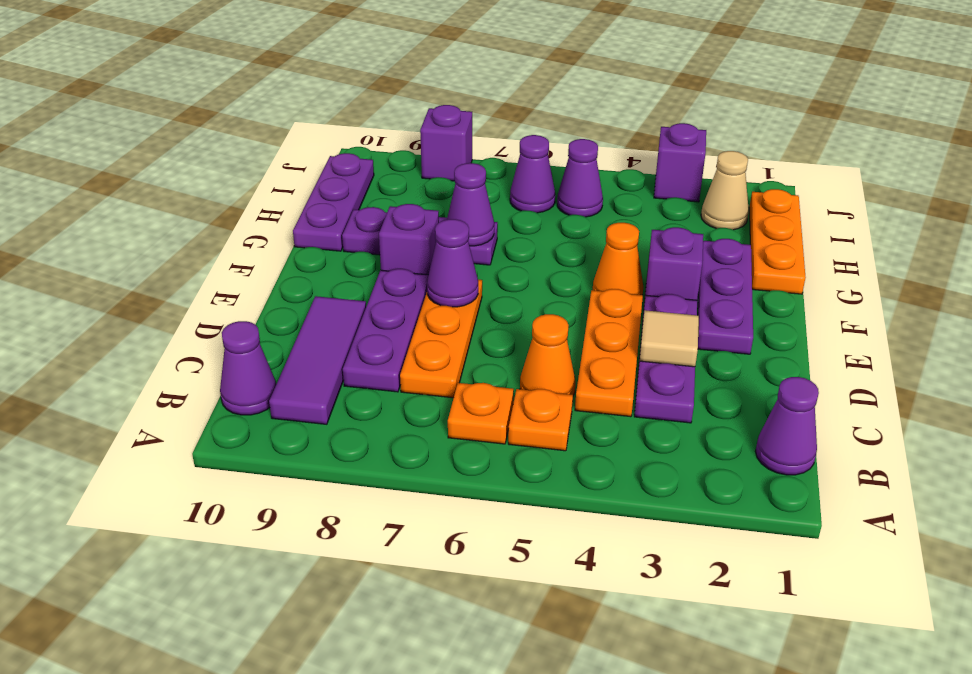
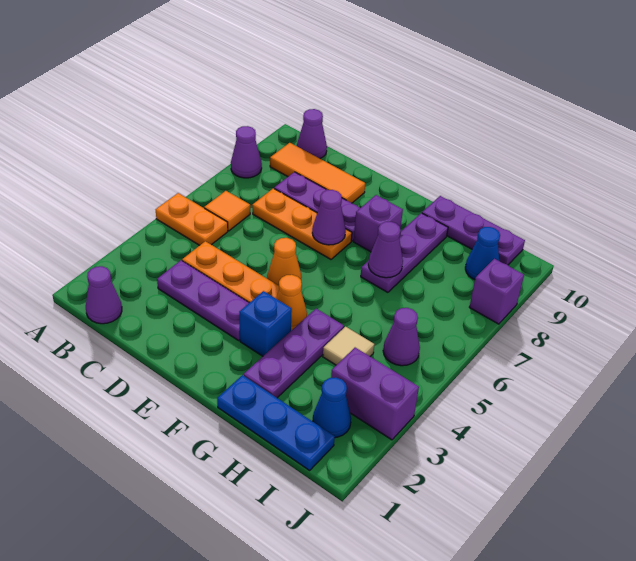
orange 1x1 plate [508,389,573,451] -> orange 1x2 plate [156,193,228,245]
orange 1x1 plate [448,383,514,444] -> orange 1x1 tile [204,191,250,231]
purple 1x3 tile [269,296,366,424] -> orange 1x3 tile [270,143,365,203]
orange 1x1 cone [520,314,575,395] -> orange 1x1 cone moved to [267,238,301,286]
tan 1x1 tile [640,310,699,367] -> tan 1x1 tile moved to [323,327,374,365]
purple 1x3 plate [698,239,753,354] -> purple 1x3 plate turned to [244,309,344,398]
purple 1x1 brick [645,227,703,300] -> blue 1x1 brick [239,291,292,356]
orange 1x3 plate [750,189,806,294] -> blue 1x3 plate [217,375,335,470]
tan 1x1 cone [701,151,749,230] -> blue 1x1 cone [313,377,351,438]
purple 1x1 cone [510,135,555,213] -> purple 1x1 cone moved to [231,126,262,178]
none -> blue 1x1 cone [465,227,500,280]
purple 1x1 brick [654,123,706,202] -> purple 1x2 brick [331,348,419,440]

